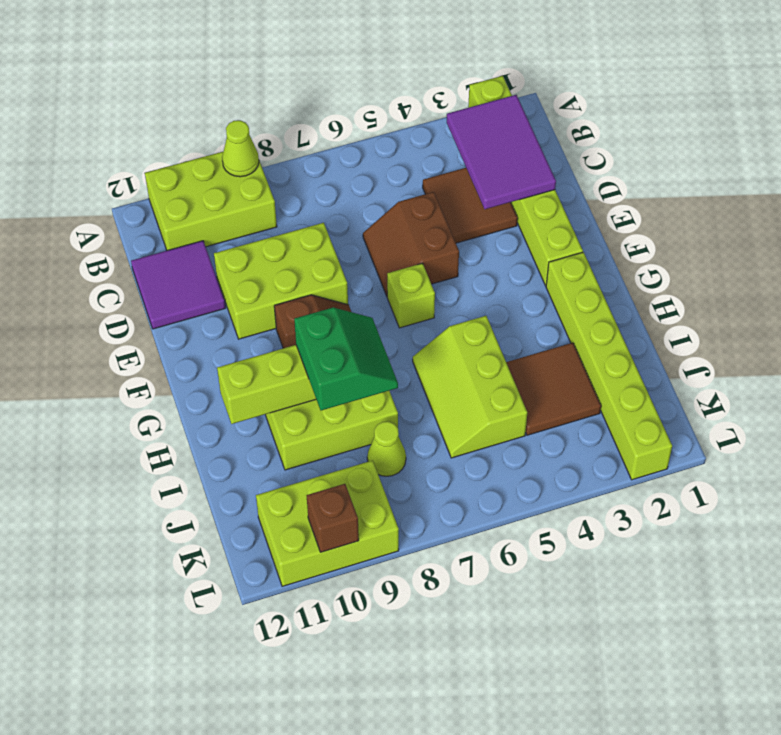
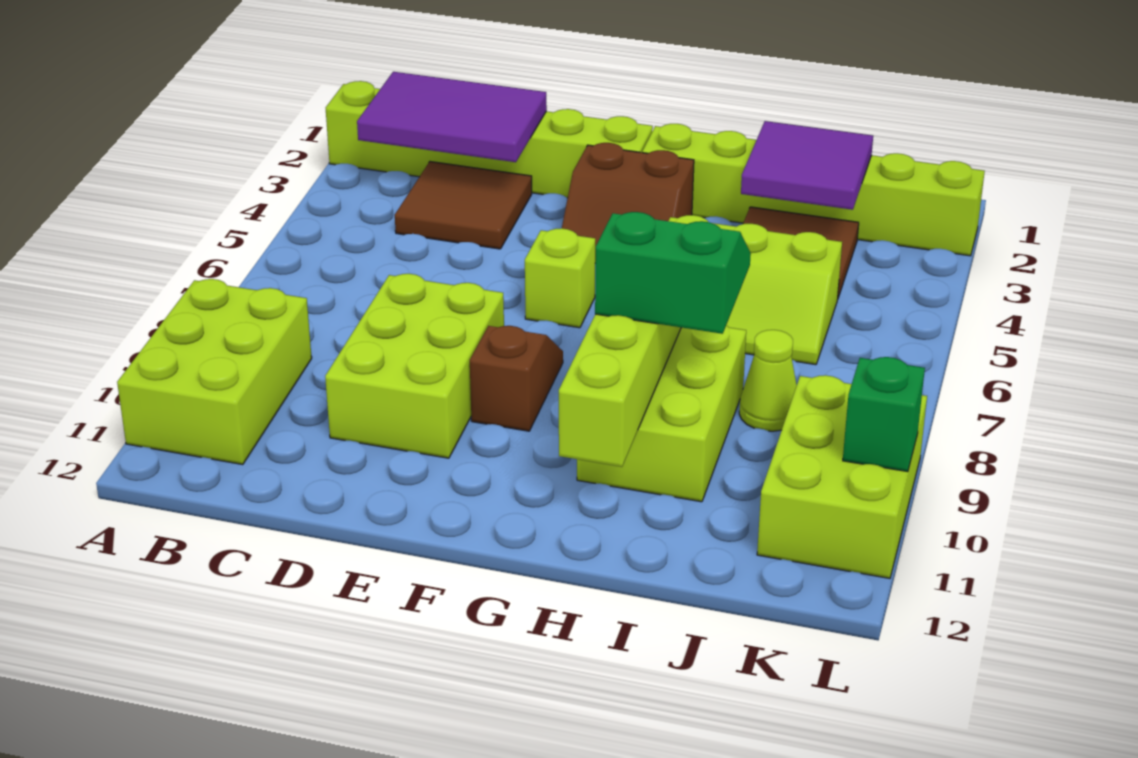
lime 1x1 cone [222,120,259,177] -> none
purple 2x2 tile [131,241,225,329] -> purple 2x2 tile moved to [741,121,873,210]
brown 2x2 slope [363,192,459,296] -> brown 2x2 slope moved to [562,143,694,261]
brown 1x1 brick [306,484,359,552] -> green 1x1 brick [843,357,925,472]

